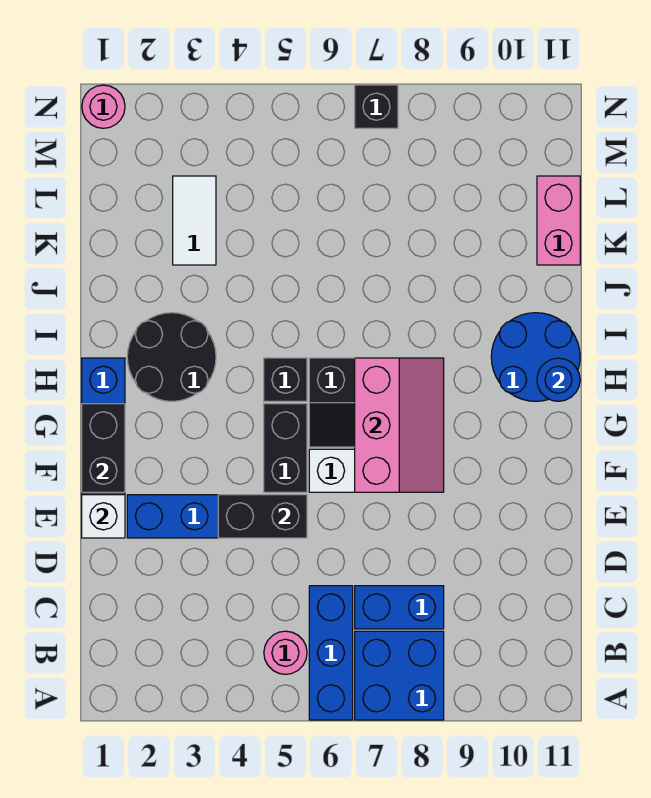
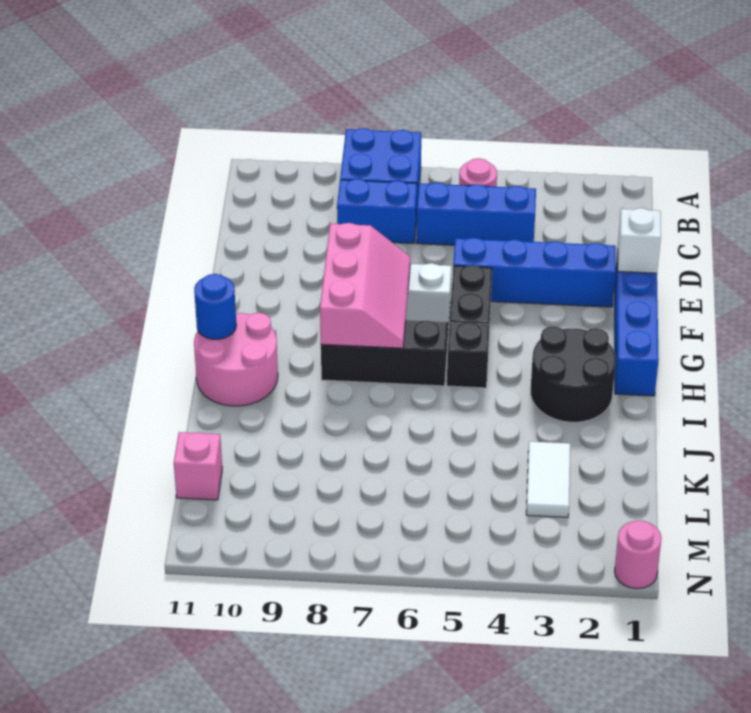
blue 1x3 brick [309,586,353,720] -> blue 1x3 brick turned to [416,182,536,245]
black 1x2 brick [218,495,307,538] -> none
black 1x2 brick [82,404,125,492] -> none
pink 2x3 slope [355,358,444,492] -> pink 2x3 slope turned to [320,223,410,348]
blue 2x2 round brick [491,313,580,401] -> pink 2x2 round brick [194,313,278,406]
pink 1x2 brick [537,176,580,265] -> pink 1x1 brick [174,432,222,500]
black 1x1 brick [355,85,398,128] -> none

